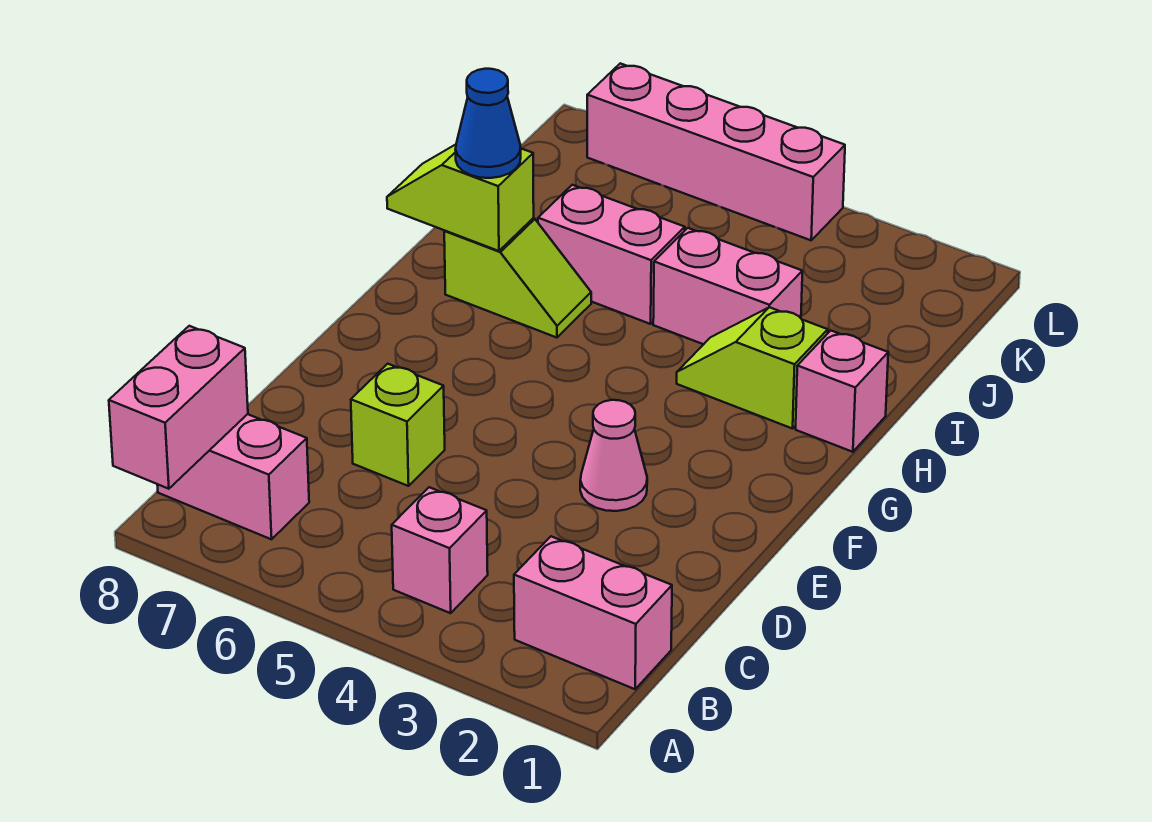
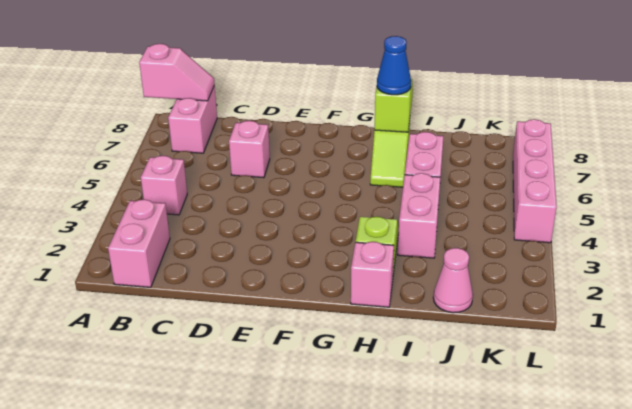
pink 1x2 brick [109,326,248,489] -> pink 1x2 slope [139,44,215,101]
lime 1x1 brick [351,364,445,486] -> pink 1x1 brick [229,121,270,178]
pink 1x1 cone [580,400,647,511] -> pink 1x1 cone moved to [433,248,473,313]

